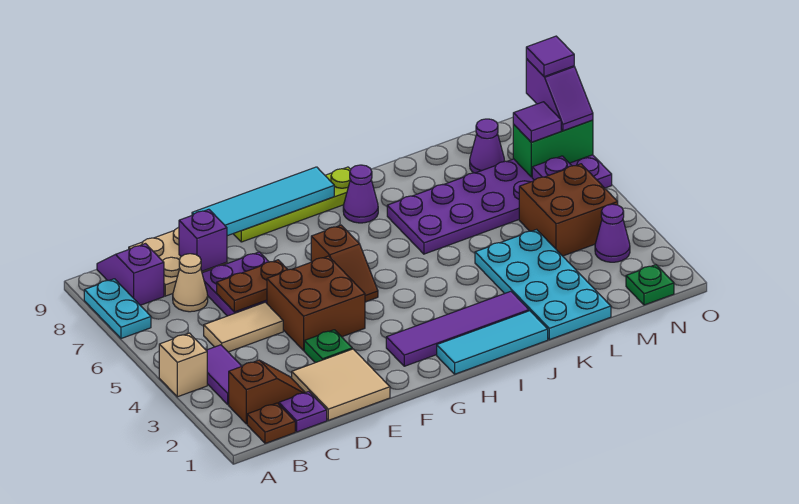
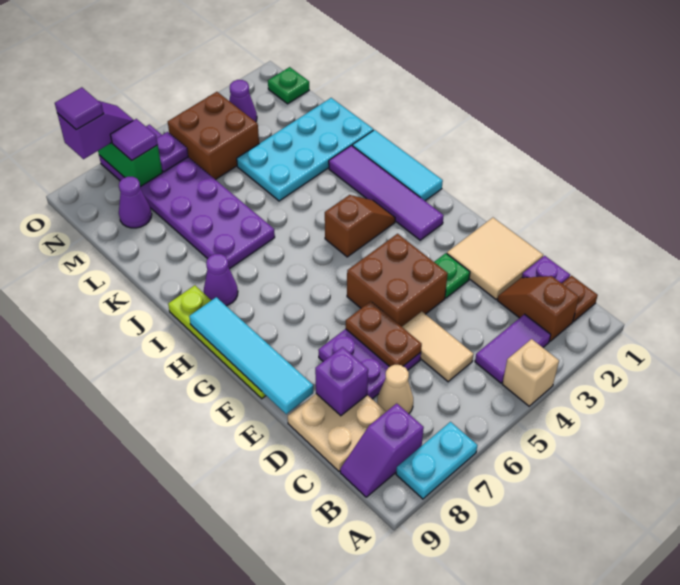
brown 1x2 slope [311,225,378,302] -> brown 1x2 slope moved to [325,195,395,257]

